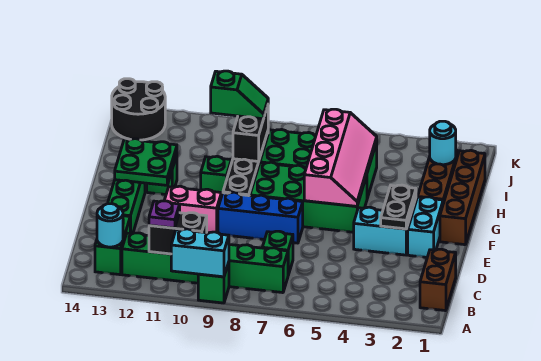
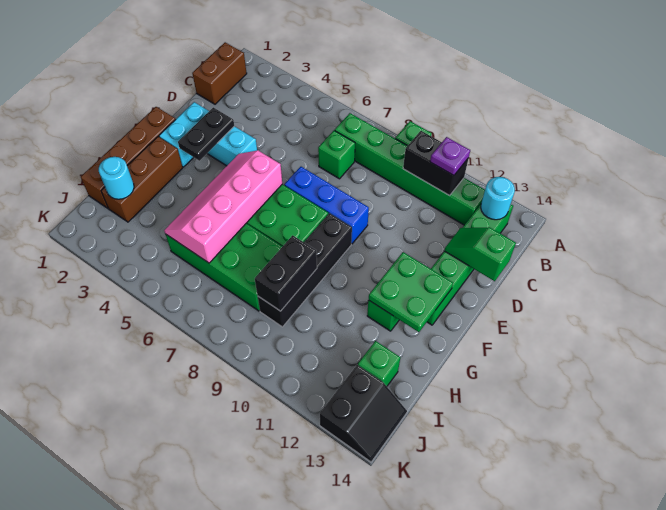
cyan 1x2 brick [171,229,229,277] -> none
pink 1x2 brick [164,186,221,233] -> none
green 1x1 brick [201,156,231,197] -> green 1x1 brick moved to [358,341,400,386]
green 1x2 slope [211,71,268,119] -> green 1x2 slope moved to [444,227,516,281]
black 2x2 round brick [112,79,165,140] -> black 2x2 slope [320,365,407,462]

